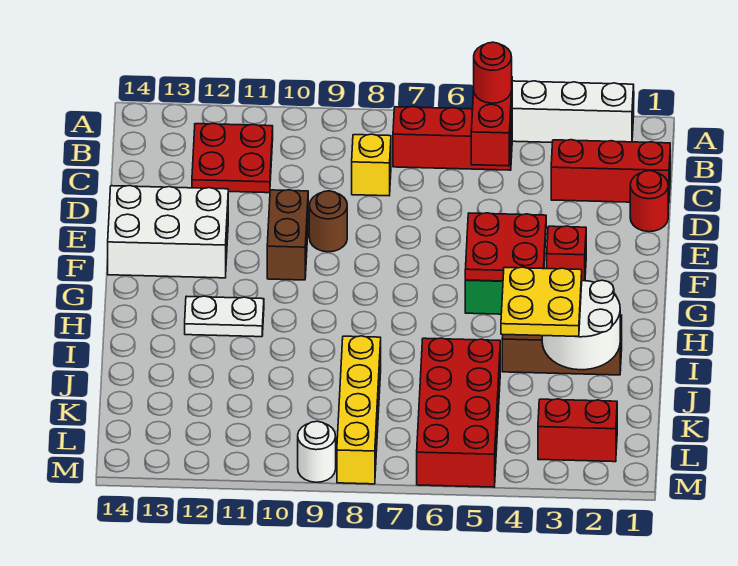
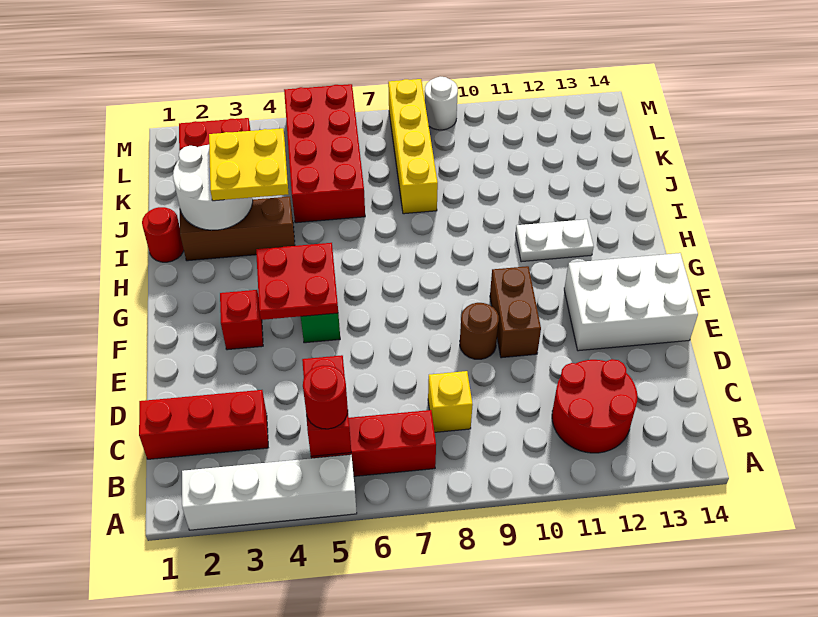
red 2x2 plate [192,123,273,193] -> red 2x2 round brick [552,359,637,453]
red 1x1 round brick [630,171,668,232] -> red 1x1 round brick moved to [142,207,184,262]

